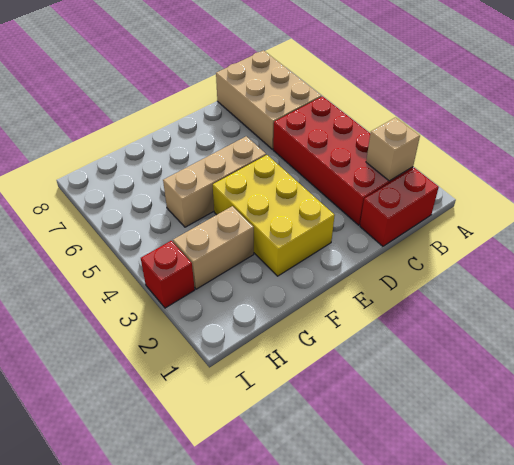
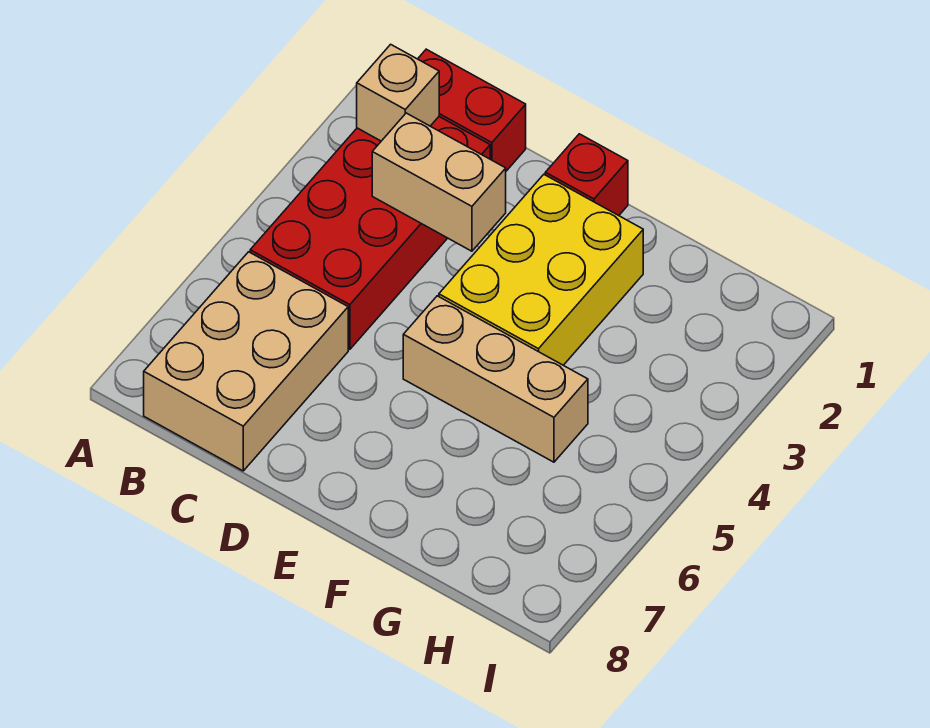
tan 1x2 brick [173,206,254,289] -> tan 1x2 brick moved to [372,113,506,251]
red 1x1 brick [141,241,195,308] -> red 1x1 brick moved to [545,134,628,216]

